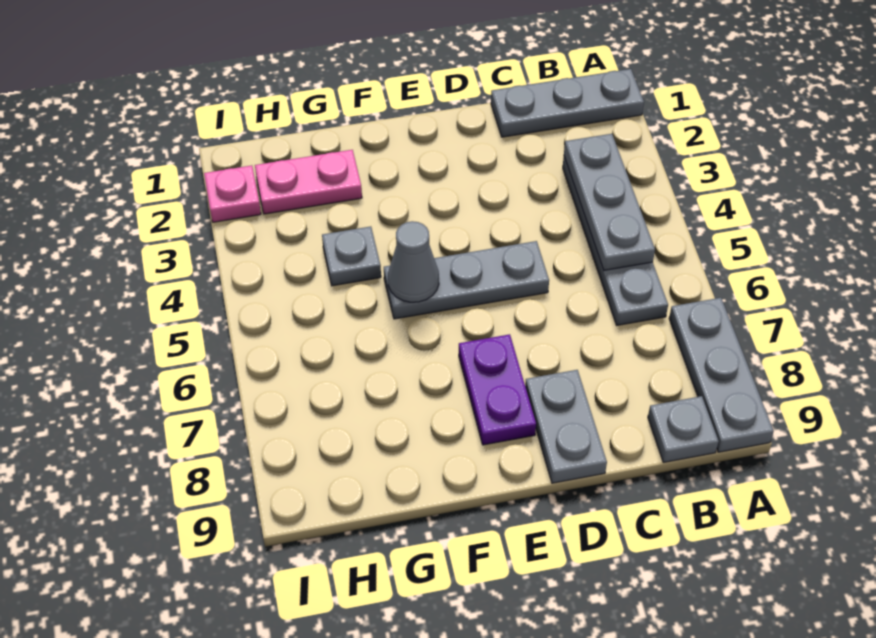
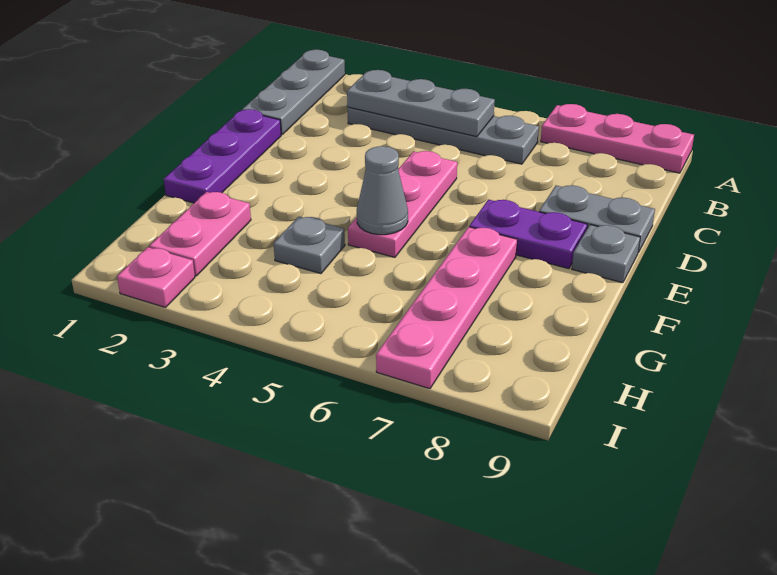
grey 1x3 plate [669,298,774,452] -> pink 1x3 plate [541,104,694,173]
grey 1x1 plate [648,396,719,463] -> grey 1x1 plate moved to [572,225,640,283]
none -> purple 1x3 plate [164,109,281,203]
grey 1x3 plate [384,241,549,319] -> pink 1x3 plate [348,151,457,257]
none -> pink 1x4 plate [376,227,517,389]

